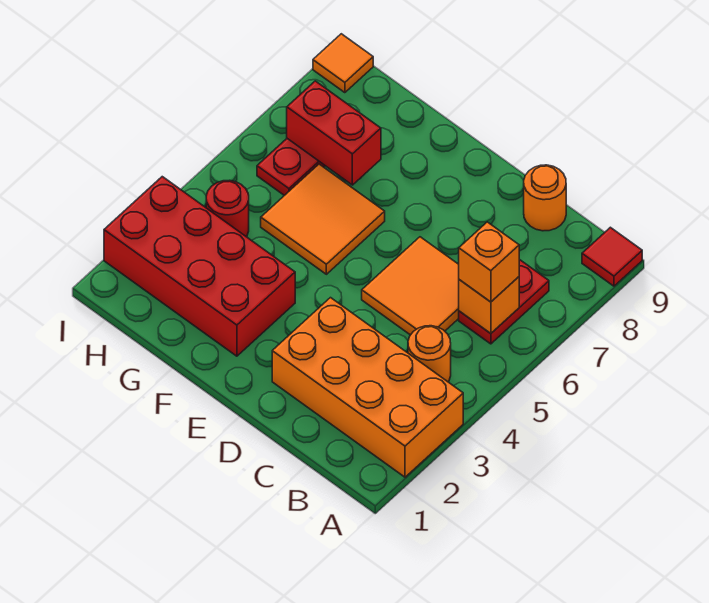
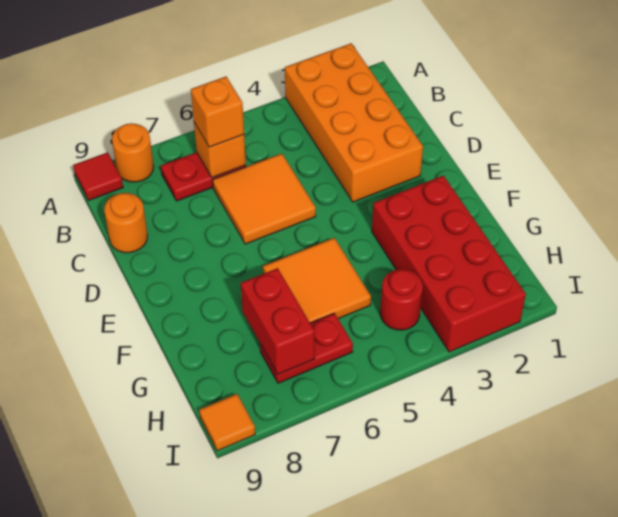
orange 1x1 round brick [408,326,451,382] -> orange 1x1 round brick moved to [112,123,154,182]

